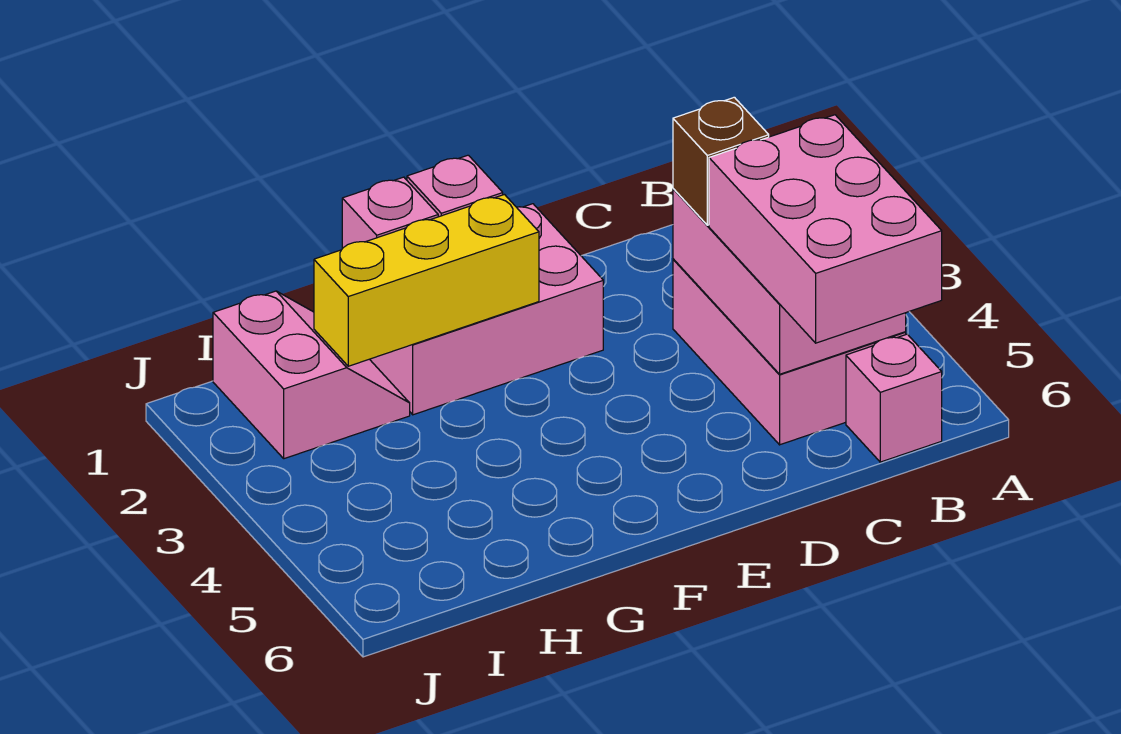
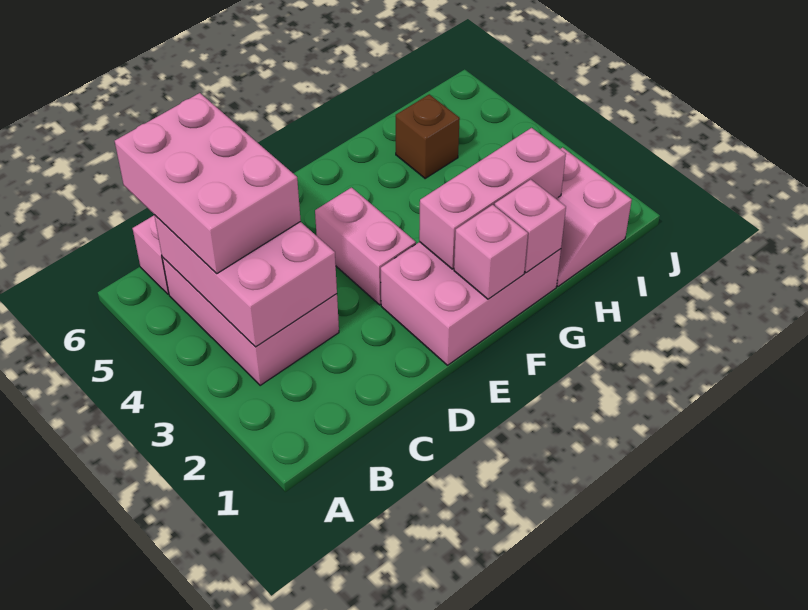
brown 1x1 brick [673,97,769,225] -> brown 1x1 brick moved to [396,94,460,179]
none -> pink 1x2 brick [315,188,416,305]
yellow 1x3 brick [314,195,539,366] -> pink 1x3 brick [419,128,566,269]

